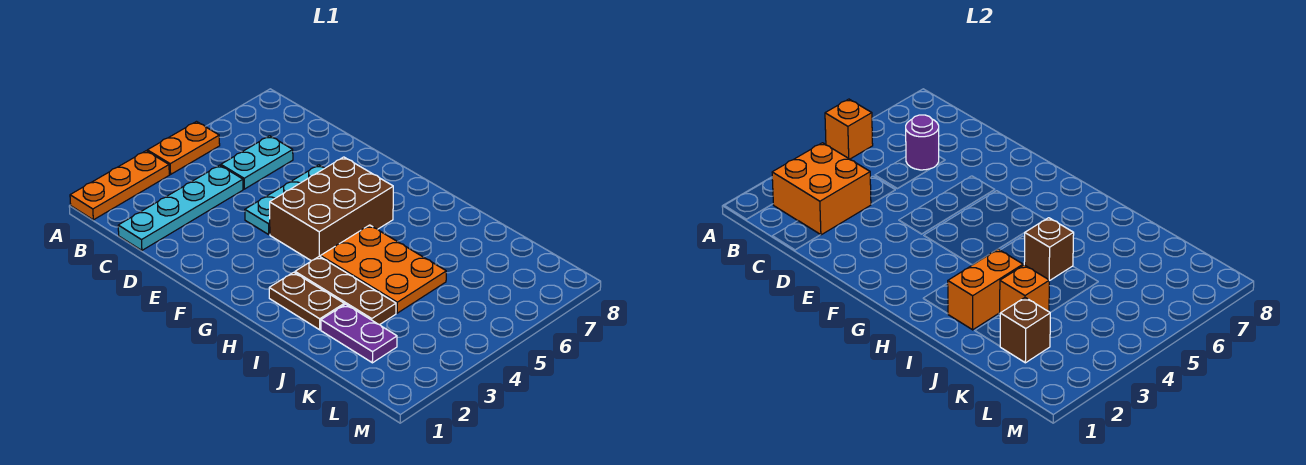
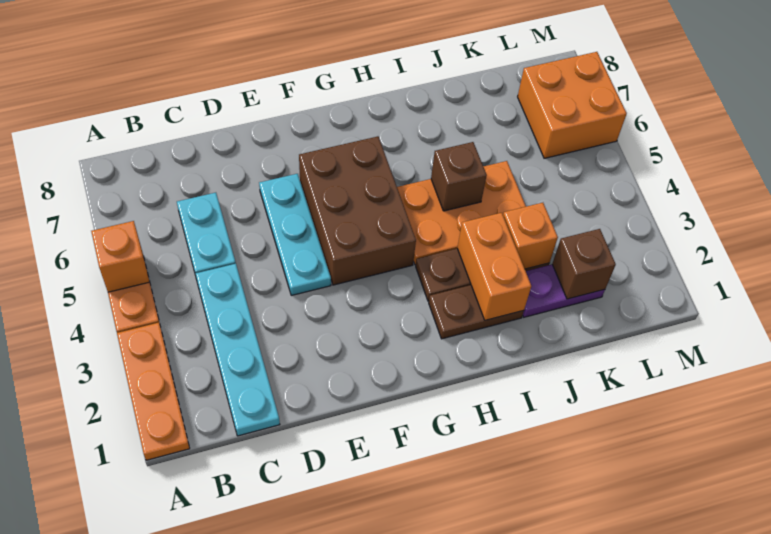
orange 2x2 brick [772,143,871,235] -> orange 2x2 brick moved to [518,52,627,158]
purple 1x1 round brick [906,115,939,170] -> none

